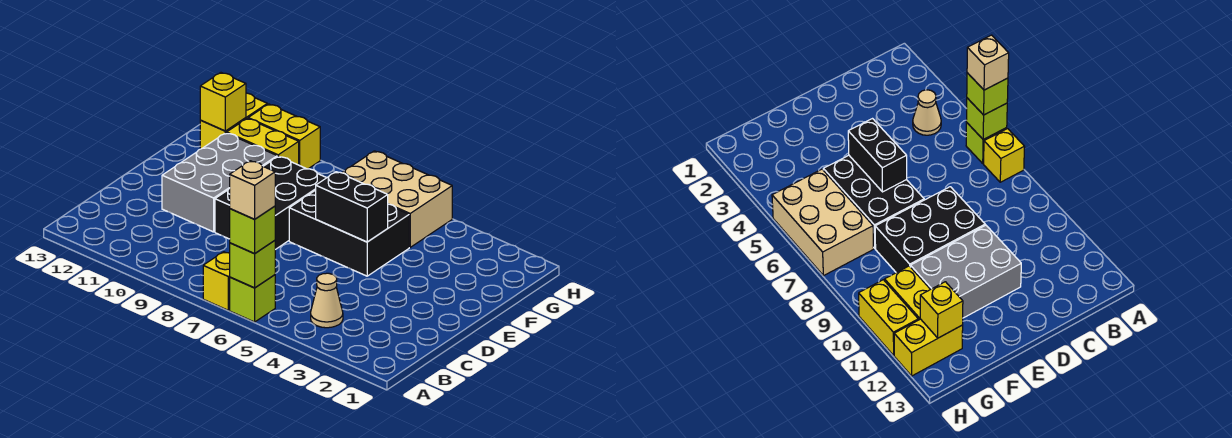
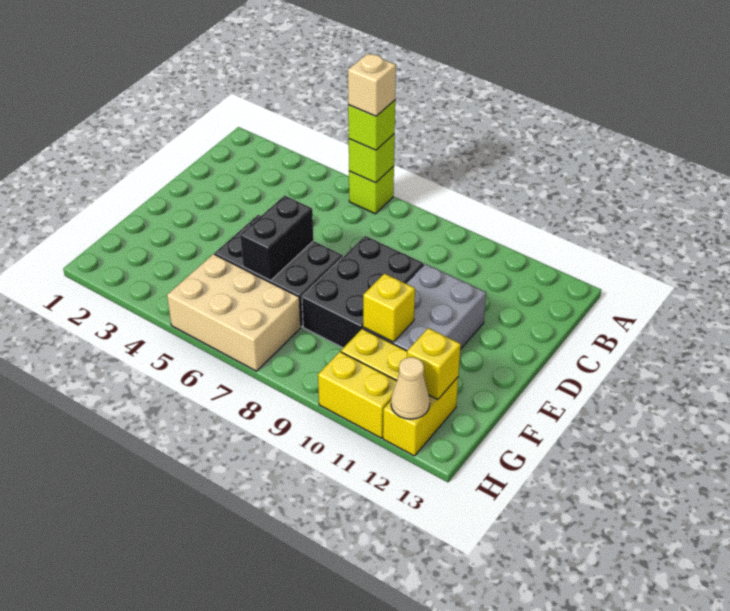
yellow 1x1 brick [203,252,230,310] -> yellow 1x1 brick moved to [363,274,415,342]
tan 1x1 cone [311,273,343,328] -> tan 1x1 cone moved to [391,357,430,419]
black 1x2 brick [316,172,388,242] -> black 1x2 brick turned to [240,195,314,281]

